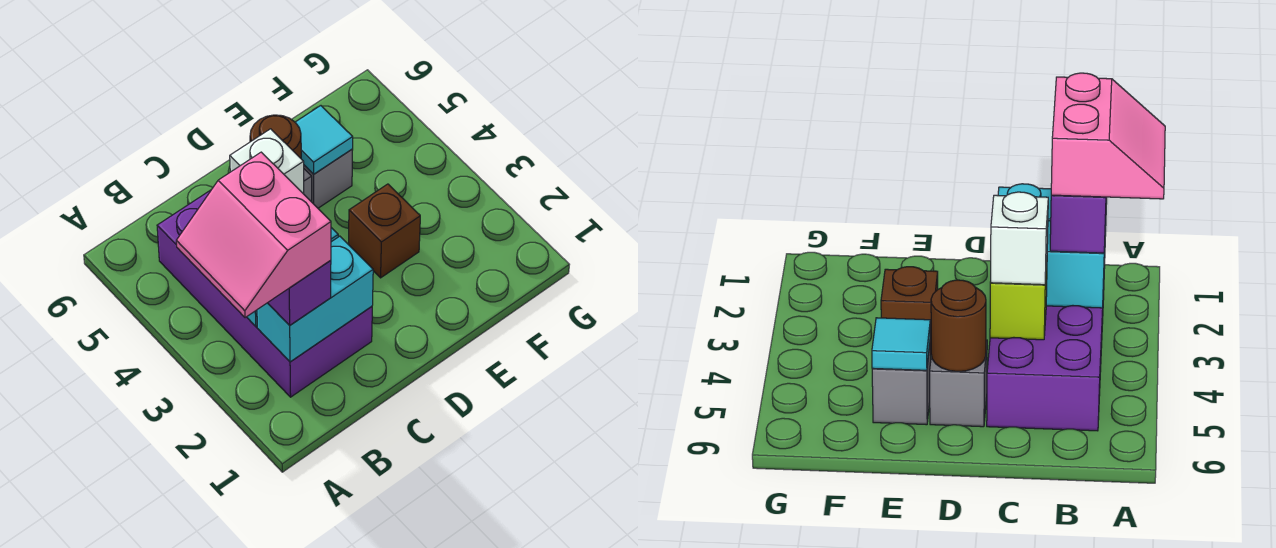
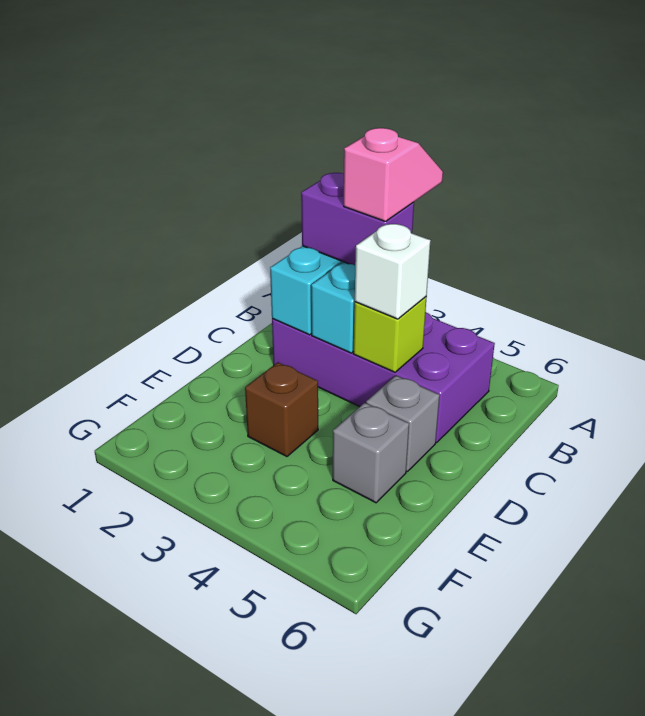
pink 2x2 slope [176,152,331,318] -> pink 1x2 slope [344,128,443,222]
brown 1x1 round brick [250,115,301,158] -> none
cyan 1x1 tile [295,106,353,174] -> none

